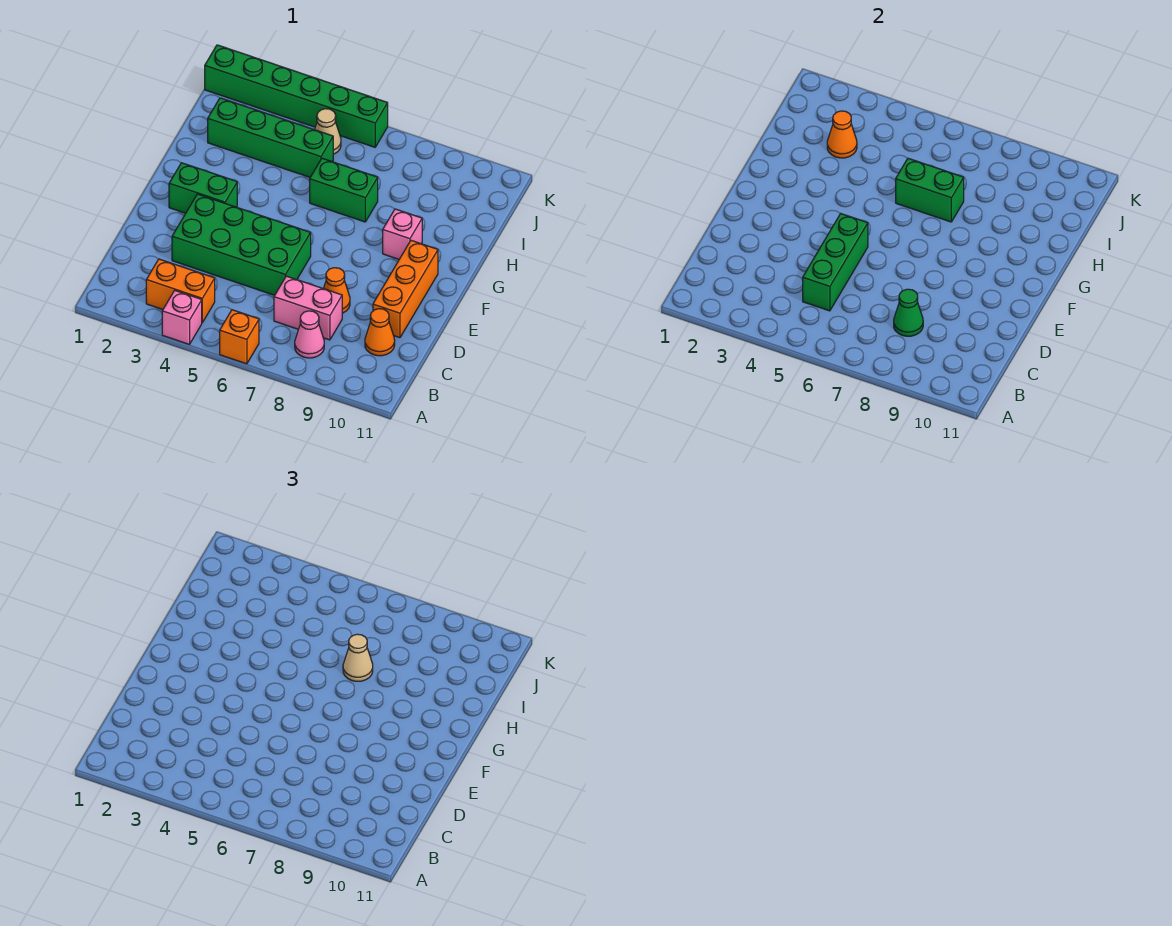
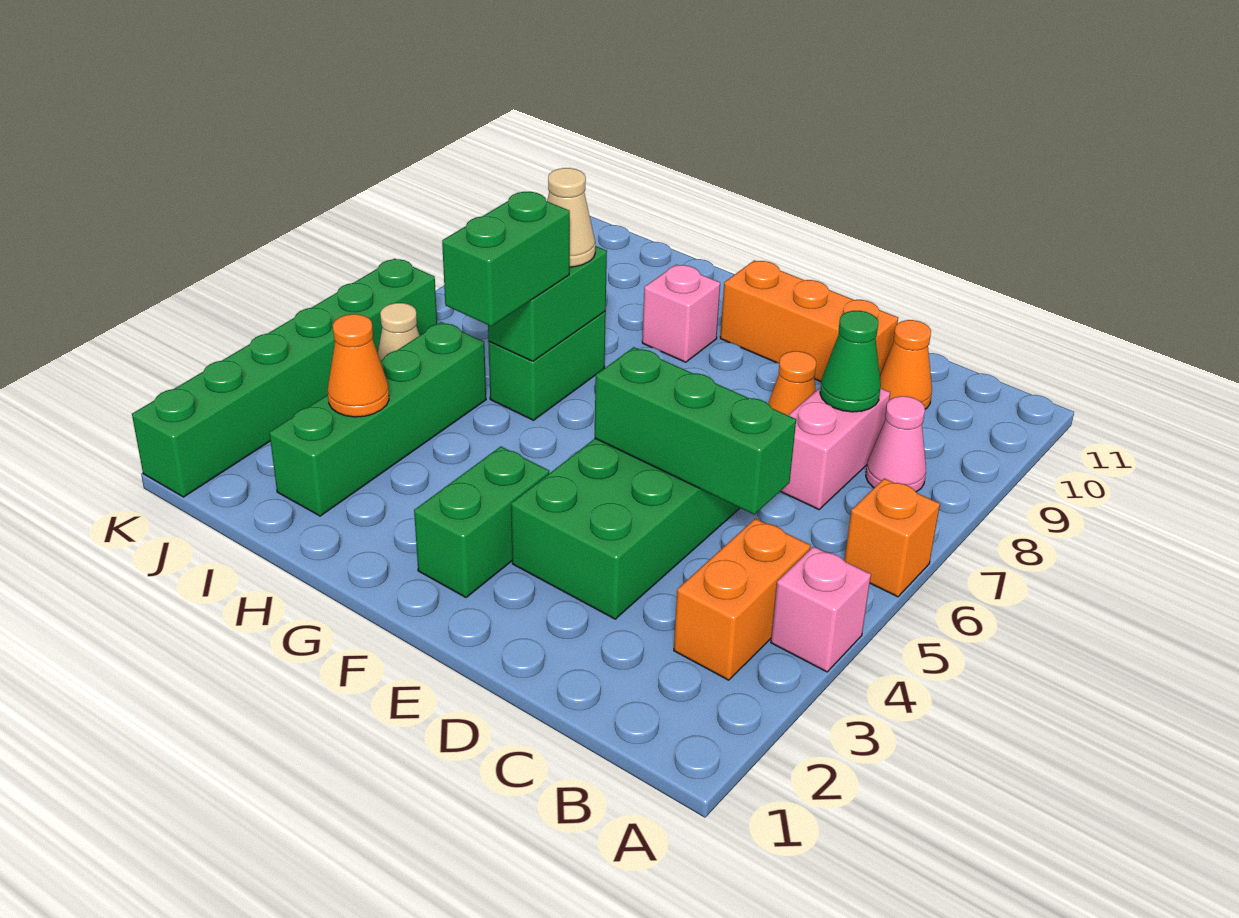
none -> green 1x2 brick [442,192,570,326]

